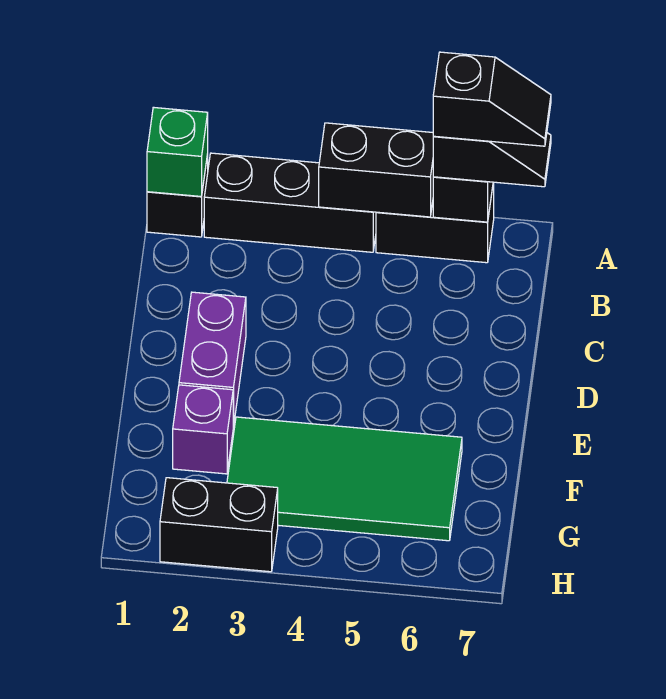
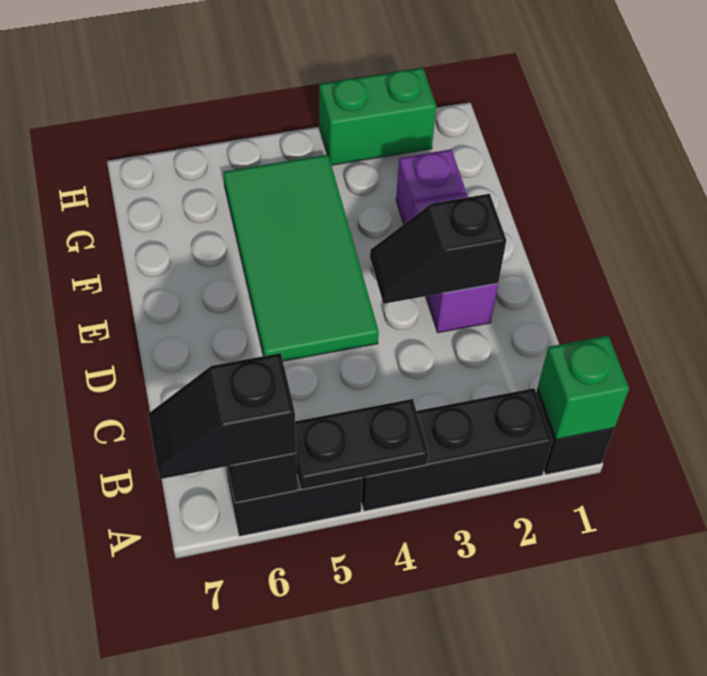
black 1x2 brick [319,123,434,217] -> black 1x2 plate [295,399,429,490]
black 1x2 slope [433,52,551,146] -> black 1x2 slope moved to [370,194,506,304]
green 2x4 tile [227,417,462,541] -> green 2x4 tile turned to [223,154,379,361]
black 1x2 brick [160,478,278,572] -> green 1x2 brick [319,68,436,165]

